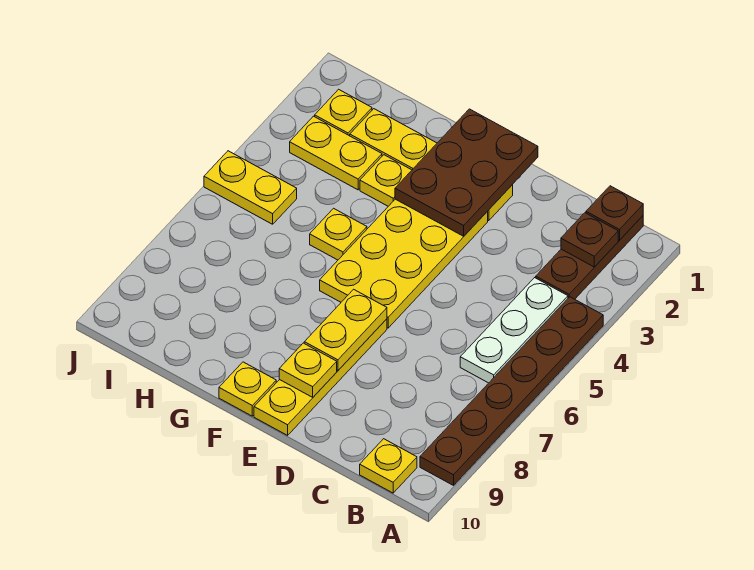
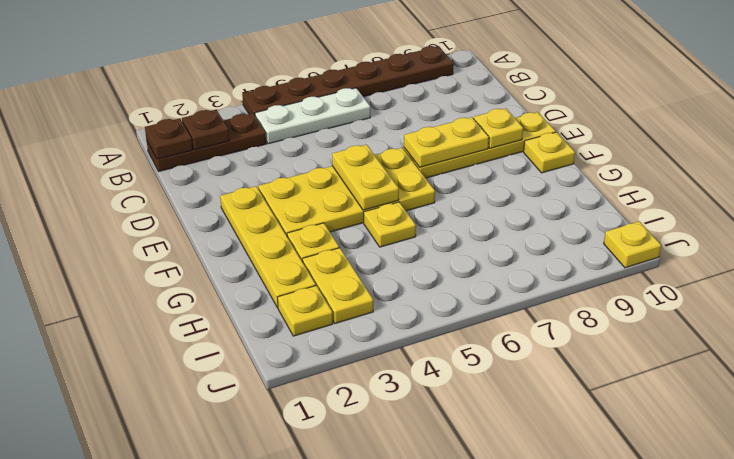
yellow 1x1 plate [360,439,417,493] -> yellow 1x1 plate moved to [604,221,661,268]
brown 2x3 plate [395,109,538,236] -> none
yellow 1x2 plate [204,151,297,224] -> yellow 1x2 plate moved to [332,145,399,210]

